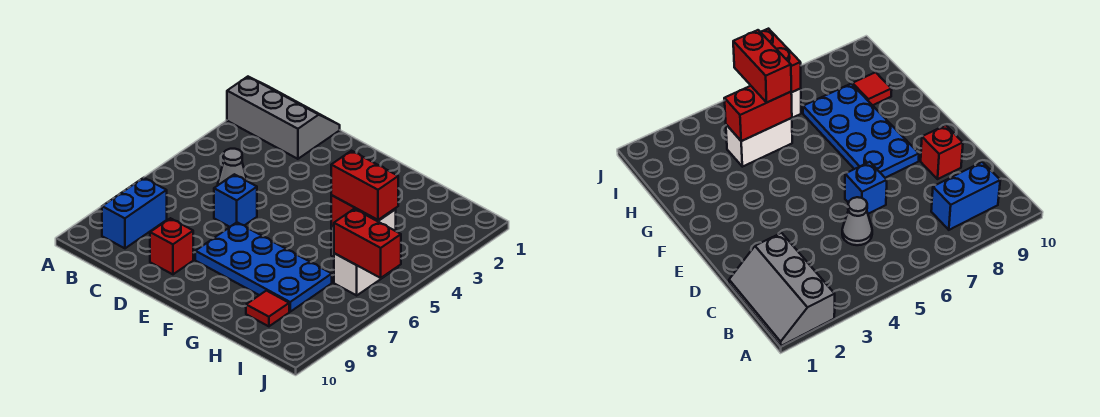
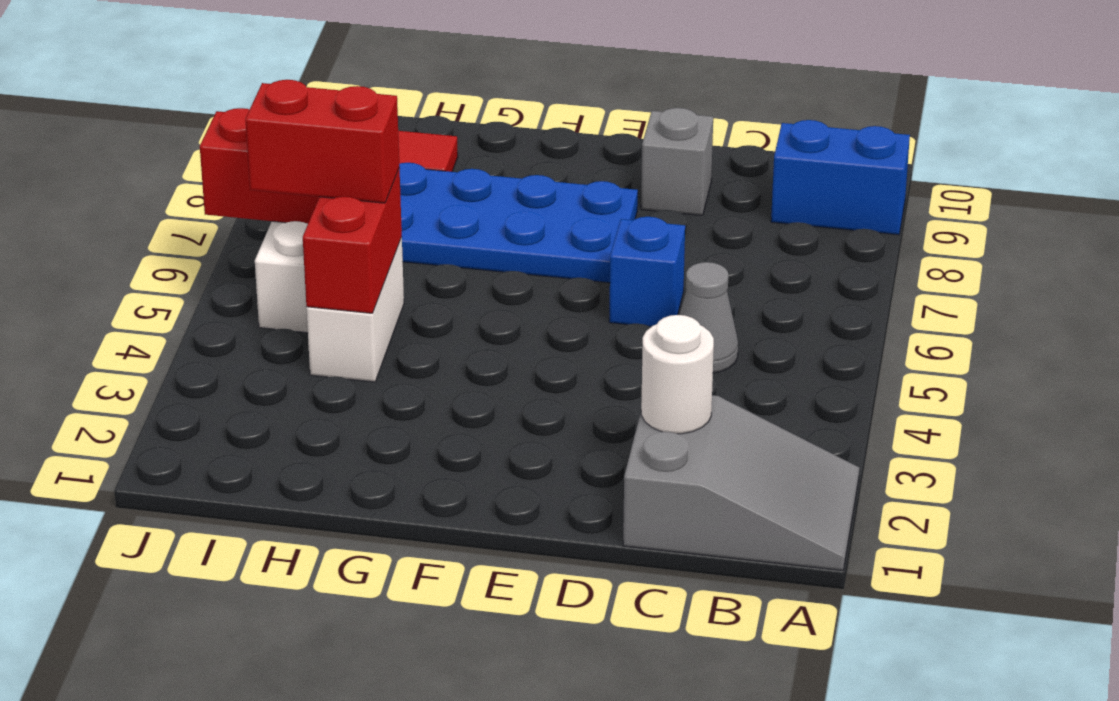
grey 2x3 slope [227,77,340,159] -> grey 2x3 slope turned to [623,395,859,570]
blue 1x2 brick [102,178,167,248] -> blue 1x2 brick turned to [771,120,910,235]
none -> white 1x1 round brick [641,315,714,434]
red 1x1 brick [150,218,193,274] -> grey 1x1 brick [641,108,713,215]

